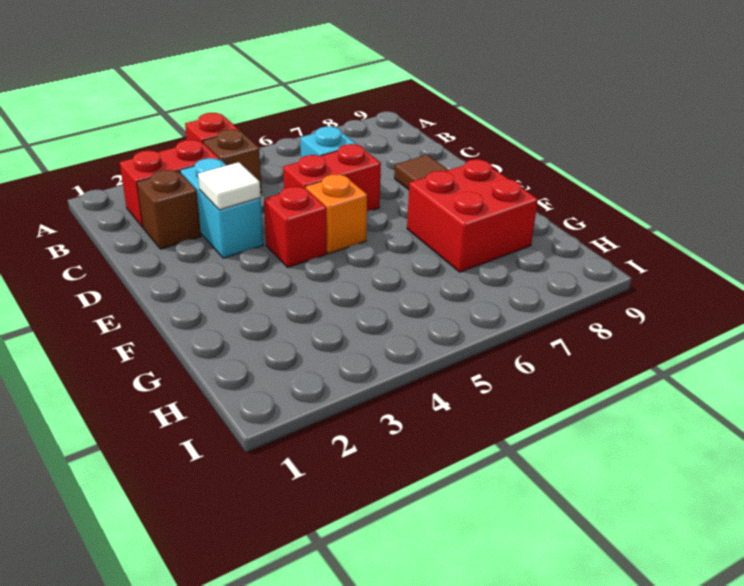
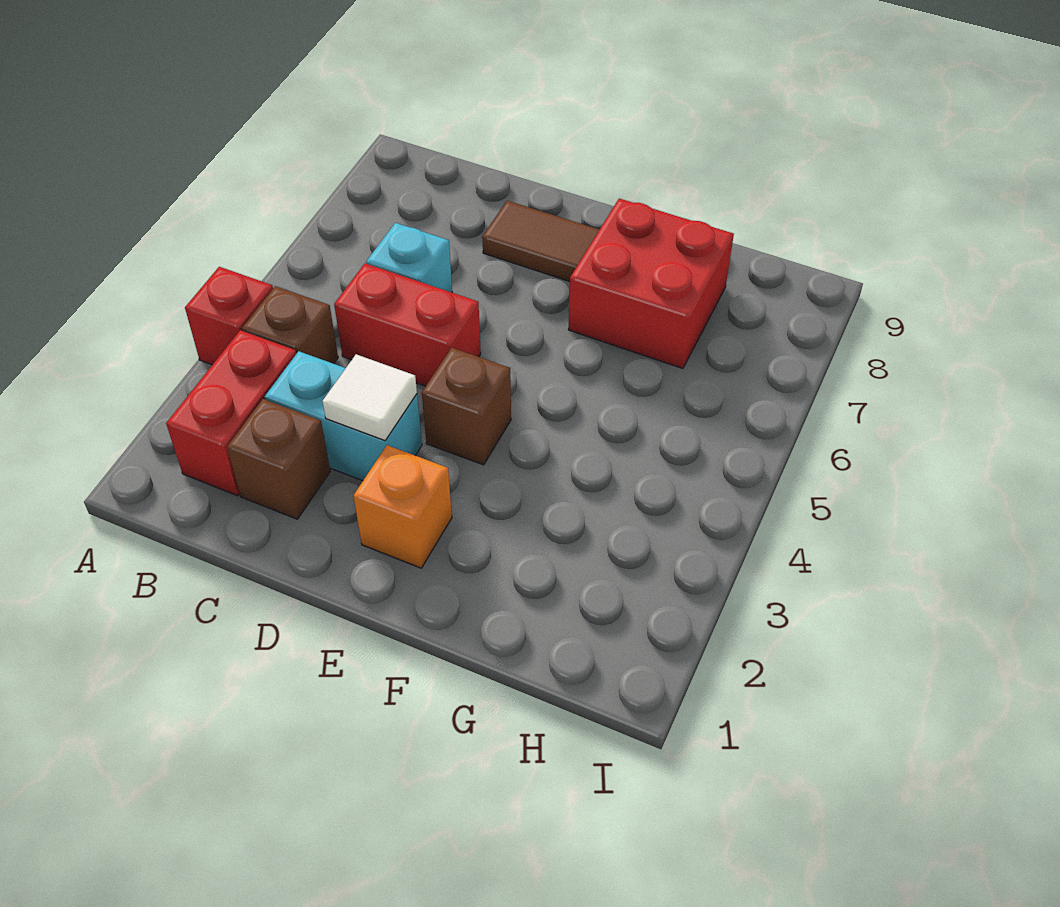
red 1x2 brick [283,144,381,211] -> red 1x2 brick turned to [334,264,481,386]
red 1x1 brick [264,187,327,267] -> brown 1x1 brick [422,348,511,465]
orange 1x1 brick [306,175,367,254] -> orange 1x1 brick moved to [354,445,452,568]

